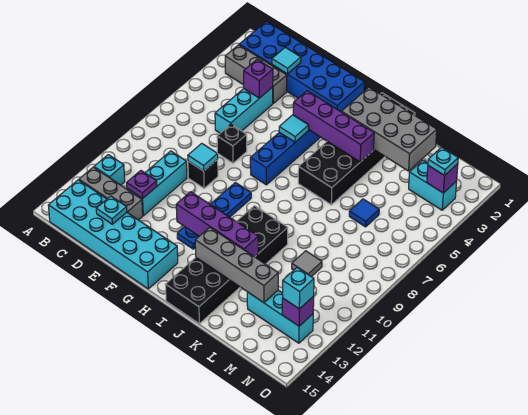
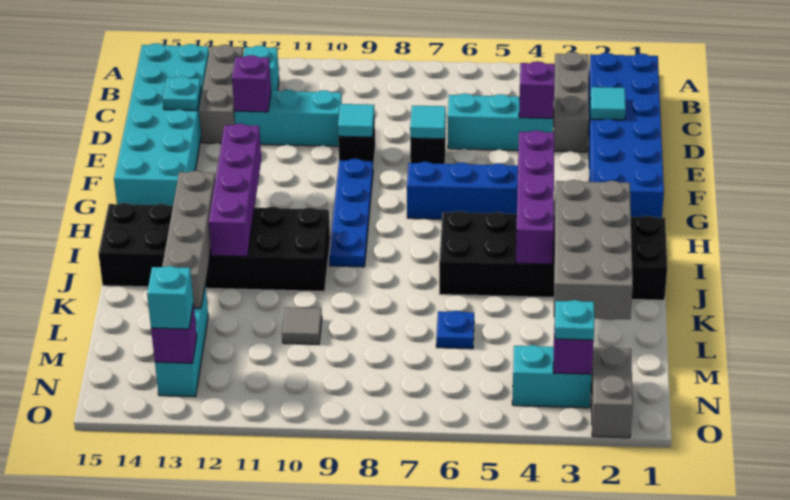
purple 1x1 plate [127,171,157,199] -> purple 1x1 brick [232,55,271,112]
cyan 1x1 tile [279,115,309,142] -> cyan 1x1 tile moved to [410,106,446,139]
blue 1x4 plate [177,183,251,249] -> blue 1x4 plate turned to [329,159,373,267]
blue 1x1 tile [349,199,379,227] -> blue 1x1 plate [436,311,474,349]
cyan 1x2 brick [409,160,457,210] -> cyan 1x2 brick turned to [512,345,592,408]
none -> grey 1x2 brick [591,347,633,438]

